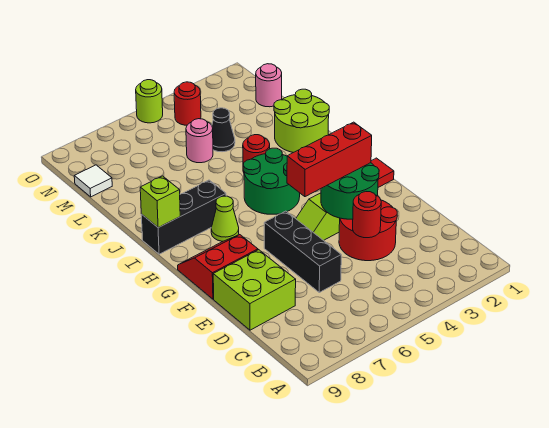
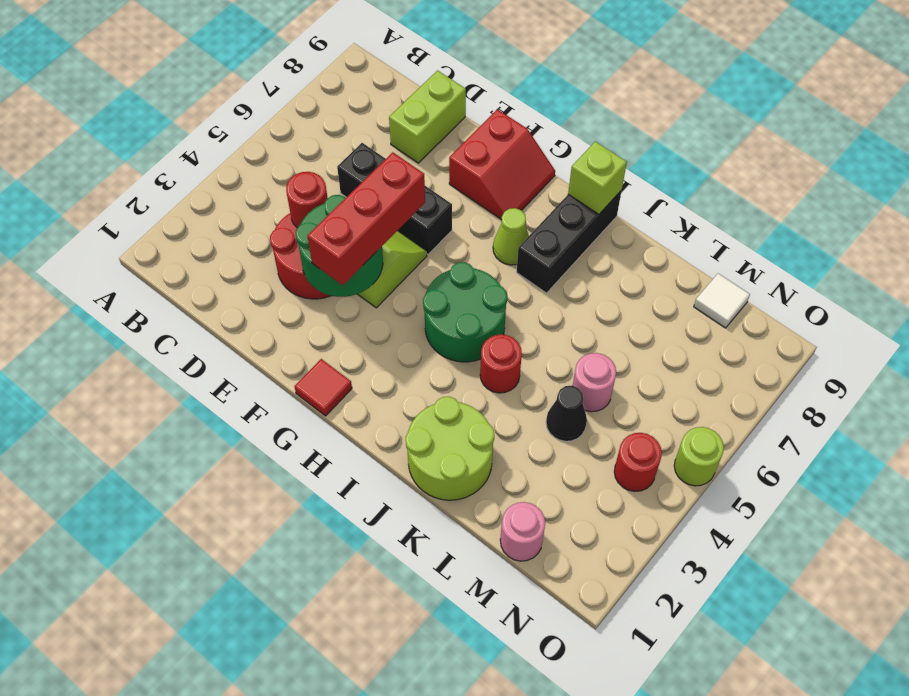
lime 2x2 brick [213,250,296,330] -> lime 1x2 brick [389,71,466,163]

